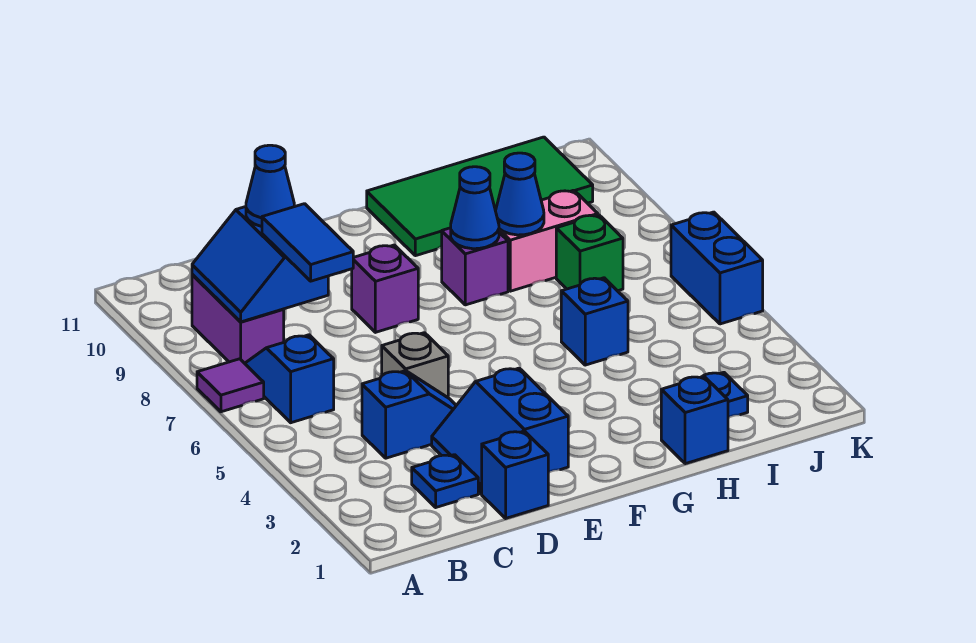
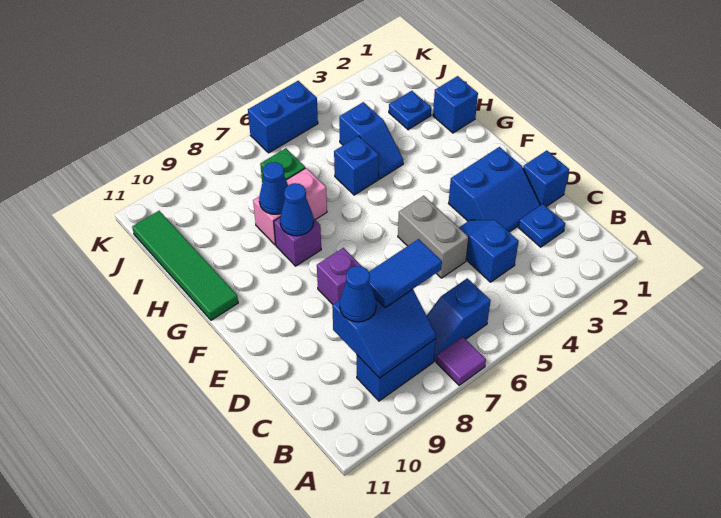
purple 1x2 brick [192,274,284,363] -> blue 1x2 brick [357,339,436,401]
grey 1x1 brick [382,333,448,397] -> grey 1x2 brick [398,196,469,278]
green 2x4 tile [367,137,593,256] -> green 1x4 tile [132,211,238,320]
none -> blue 1x2 slope [339,102,403,179]
pink 1x2 brick [499,190,598,291] -> pink 1x2 brick turned to [253,168,327,245]

